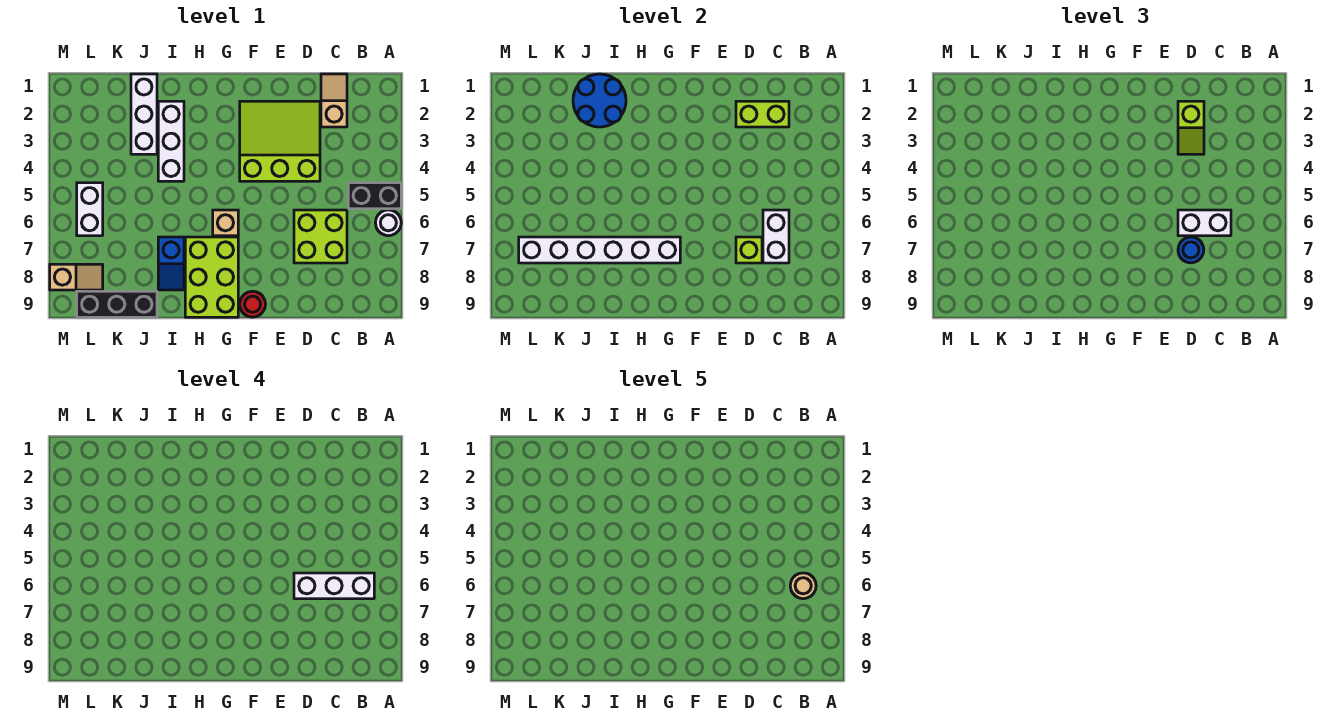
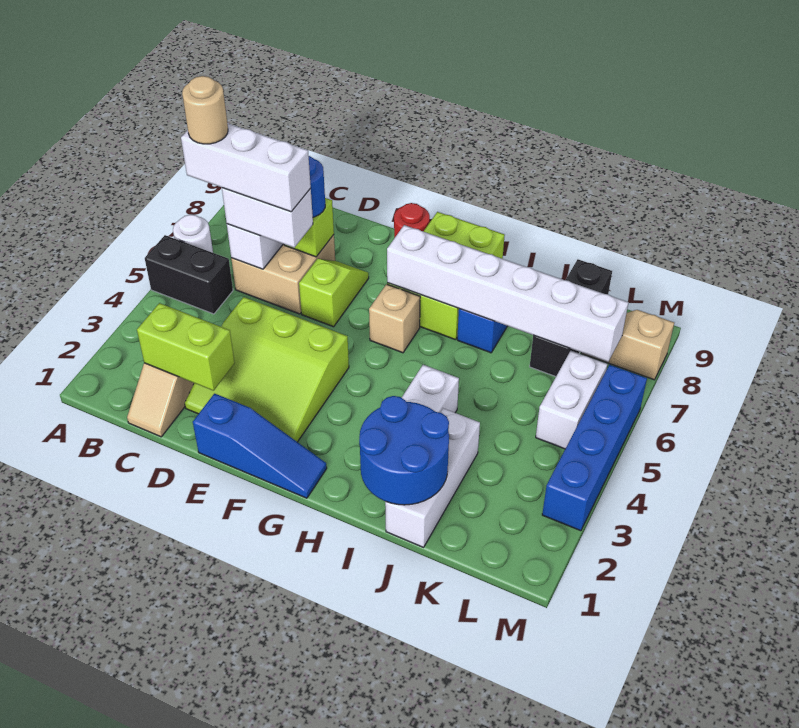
lime 2x2 brick [294,210,347,263] -> tan 2x2 brick [231,235,335,314]
lime 1x2 slope [1178,101,1204,154] -> lime 1x2 slope moved to [299,259,369,327]
none -> blue 1x3 slope [193,394,327,498]
black 1x3 brick [77,291,157,317] -> black 1x3 brick turned to [530,259,612,377]
none -> blue 1x4 brick [542,365,647,531]

